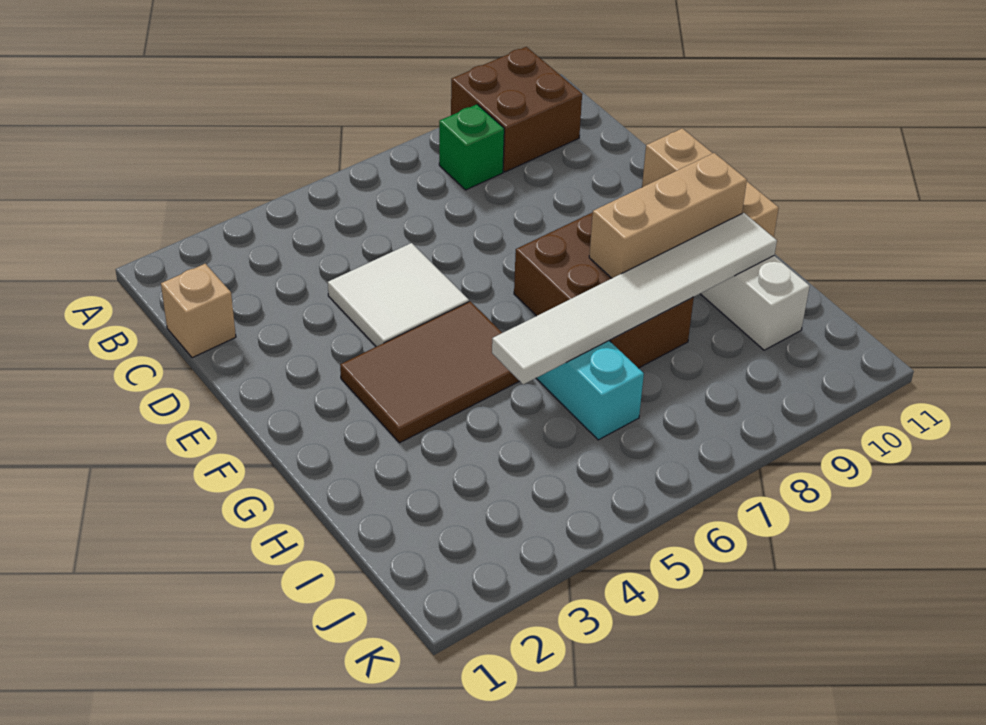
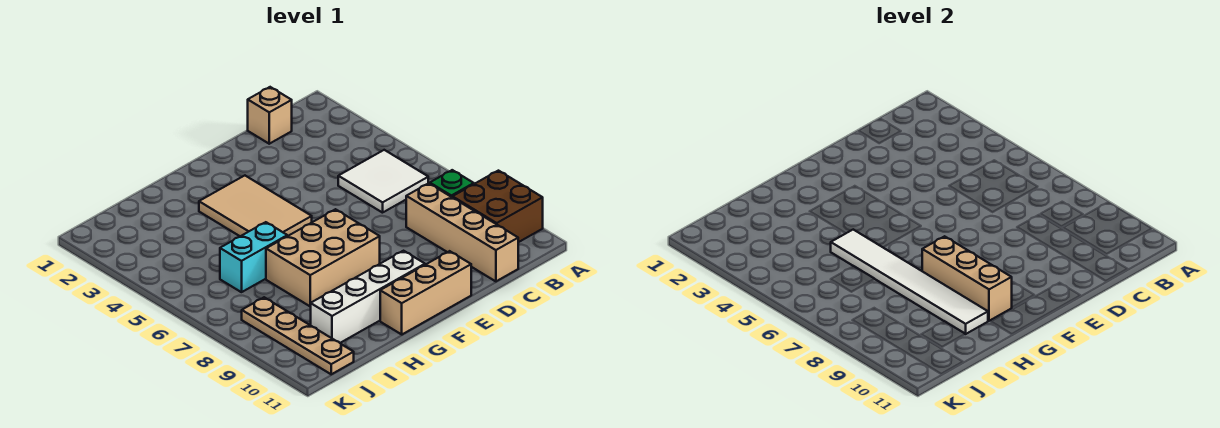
none -> tan 1x4 brick [406,183,518,281]
white 2x2 tile [328,243,469,347] -> white 2x2 tile moved to [338,150,428,213]
brown 2x3 tile [340,301,519,443] -> tan 2x3 tile [199,176,312,236]
brown 2x3 brick [514,212,694,368] -> tan 2x3 brick [266,209,380,306]
none -> tan 1x4 plate [242,297,354,374]

